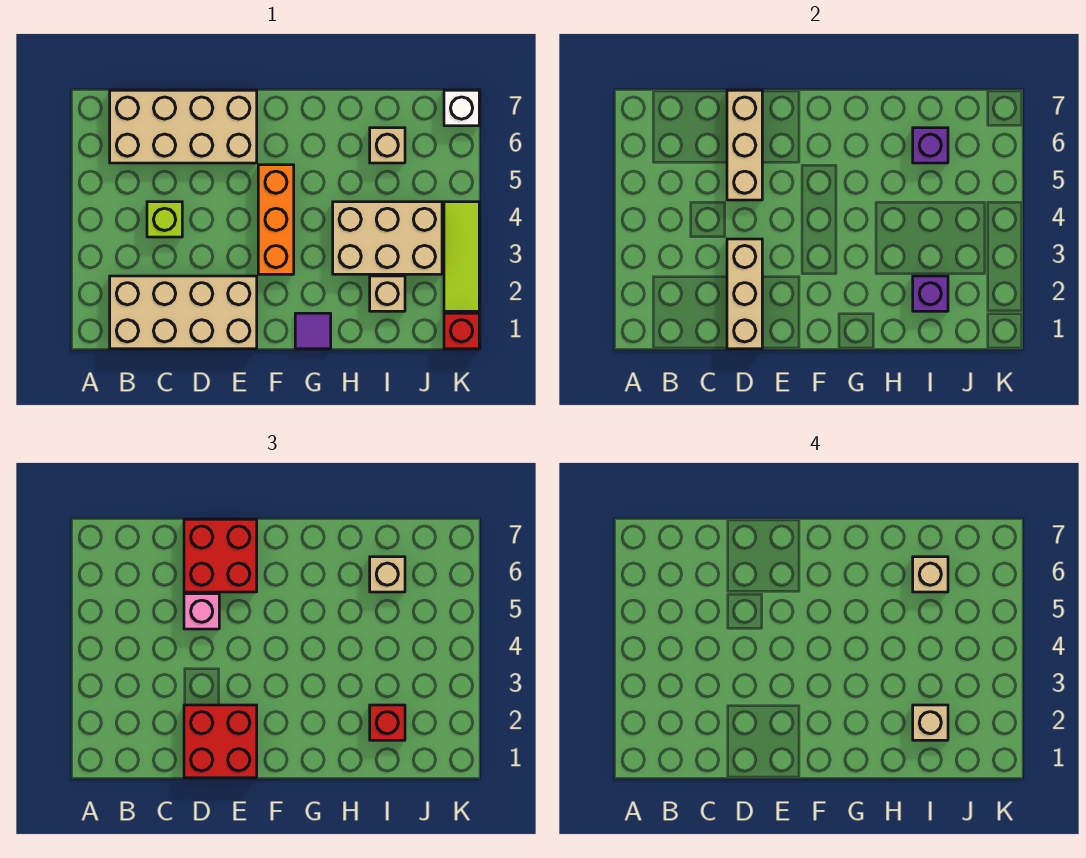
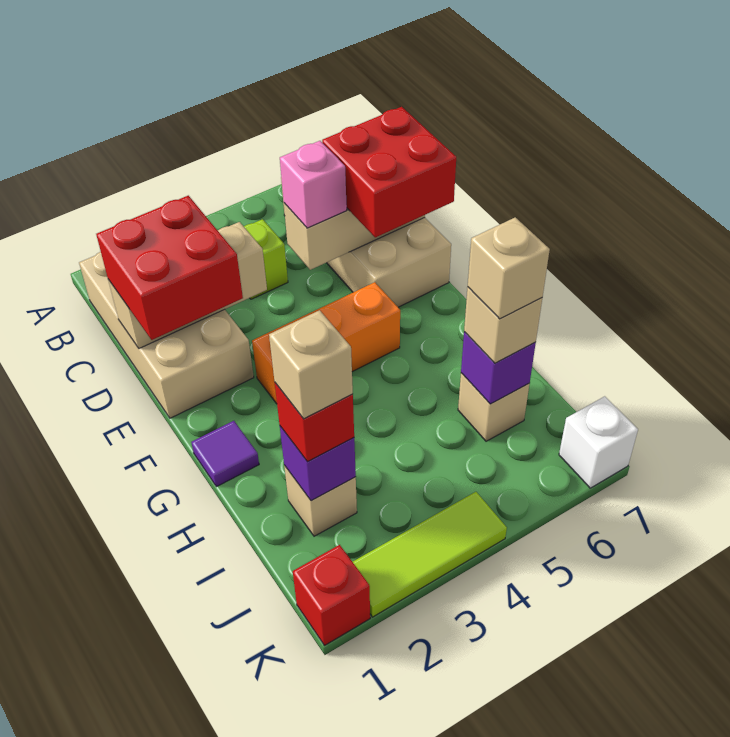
tan 2x3 brick [333,202,442,274] -> none

